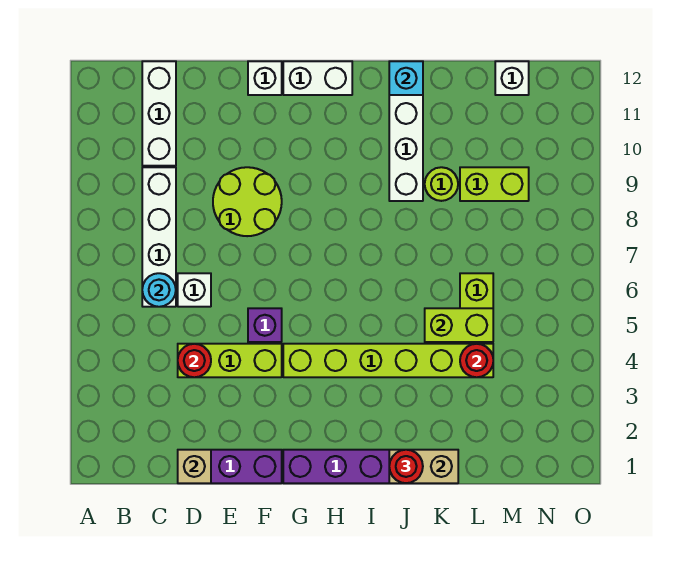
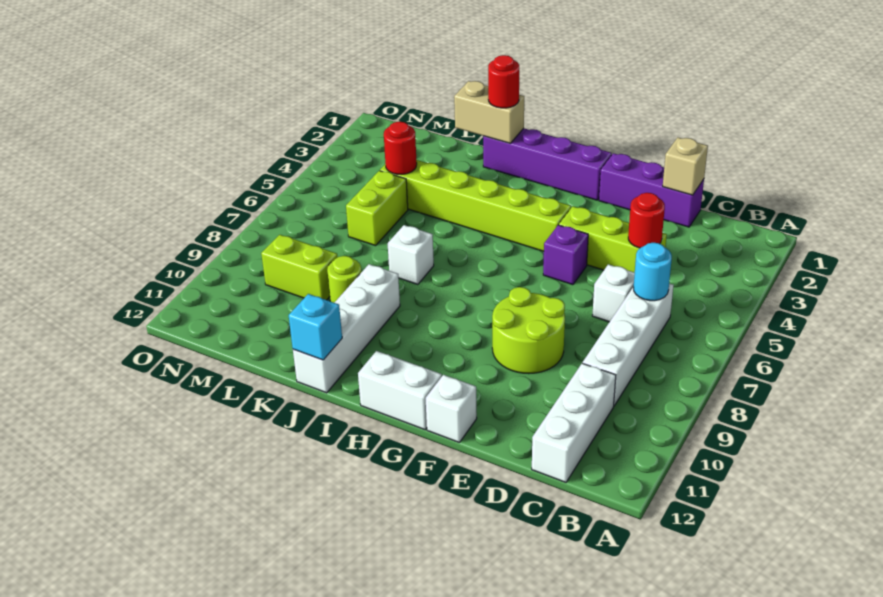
lime 1x2 brick [425,308,493,342] -> none
white 1x1 brick [495,61,529,95] -> white 1x1 brick moved to [388,225,434,284]

